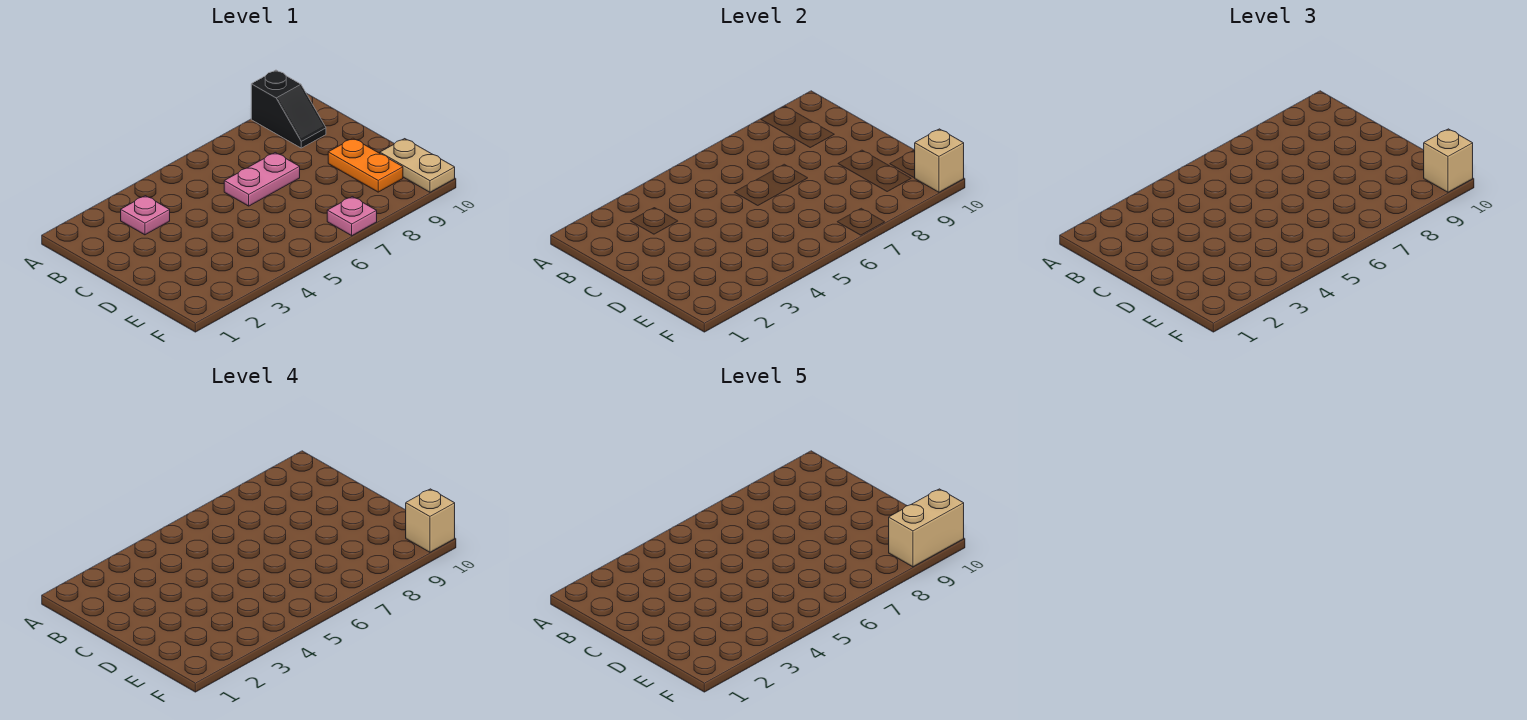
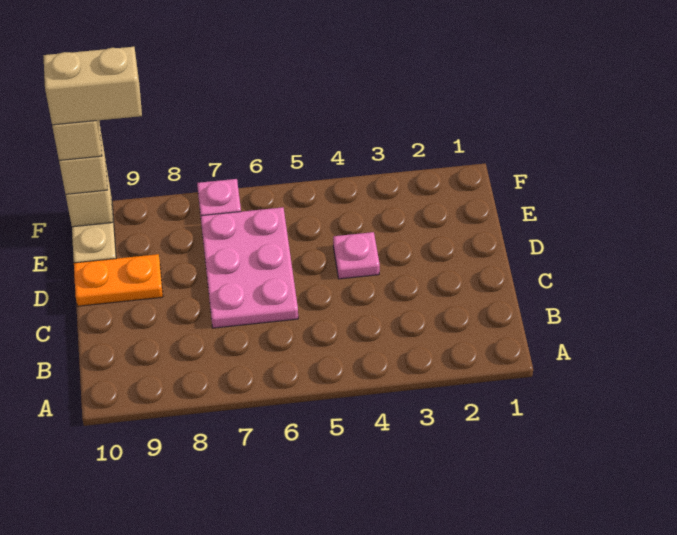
black 1x2 slope [251,70,326,148] -> none
pink 1x1 plate [121,196,170,235] -> pink 1x1 plate moved to [333,232,380,279]
pink 1x2 plate [224,153,300,206] -> pink 2x3 plate [201,207,298,328]
orange 1x2 plate [328,138,403,192] -> orange 1x2 plate turned to [74,254,163,306]

